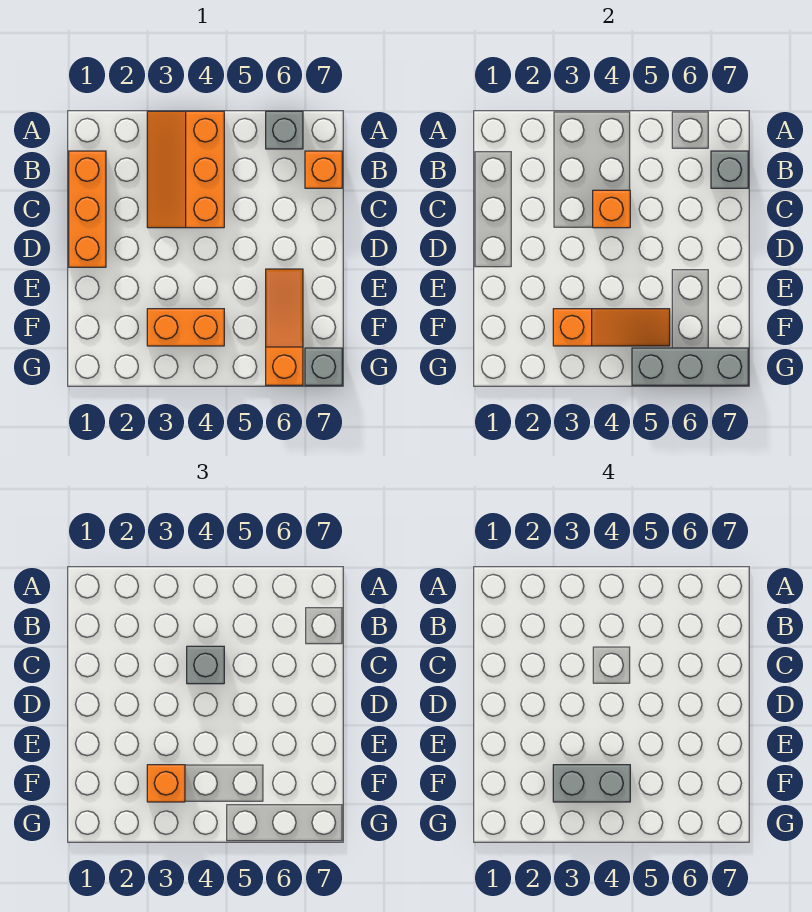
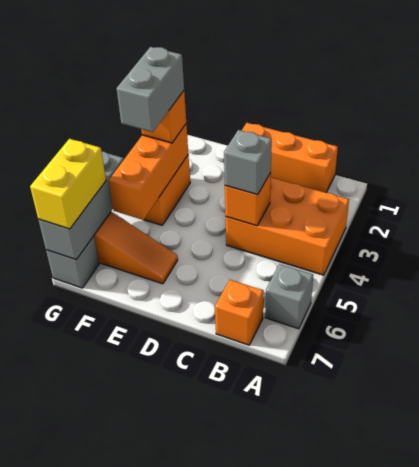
orange 2x3 slope [147,111,224,228] -> orange 2x3 brick [226,177,349,275]
grey 1x1 brick [711,151,748,188] -> none
orange 1x3 slope [553,309,670,346] -> orange 1x3 brick [109,124,188,220]
none -> yellow 1x2 brick [30,139,106,229]

